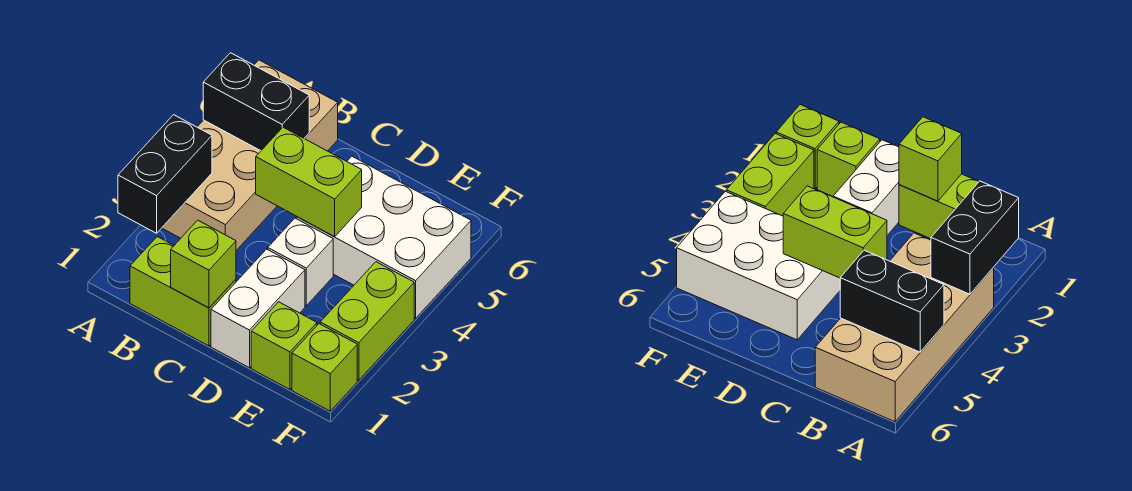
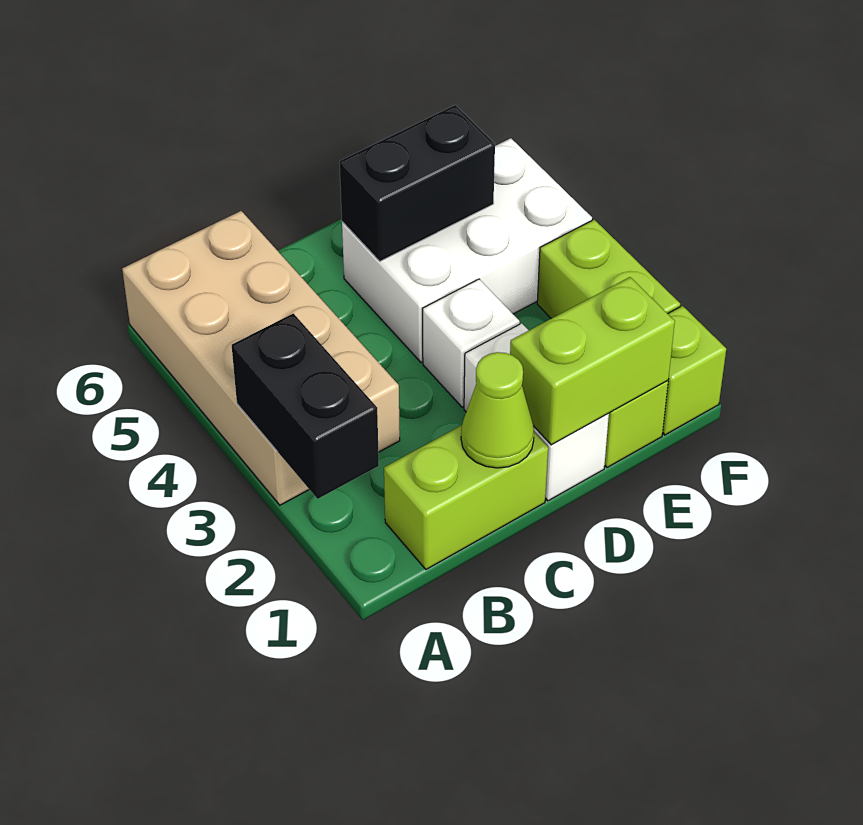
black 1x2 brick [203,53,309,151] -> black 1x2 brick moved to [340,105,495,261]
lime 1x1 brick [171,220,236,308] -> lime 1x1 cone [461,352,534,468]
lime 1x2 brick [256,127,362,237] -> lime 1x2 brick moved to [510,277,675,445]

